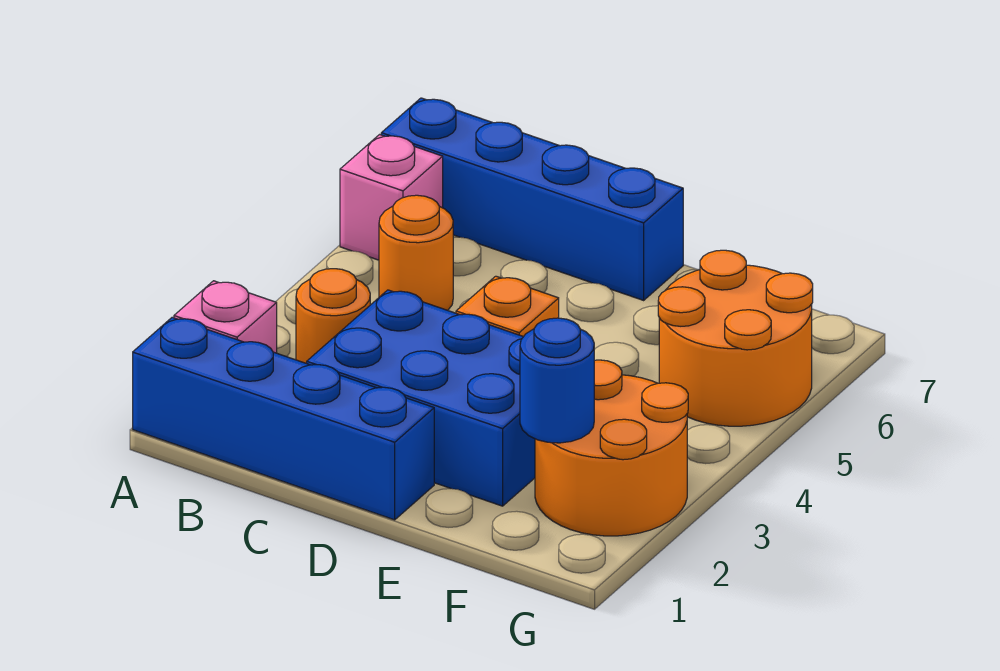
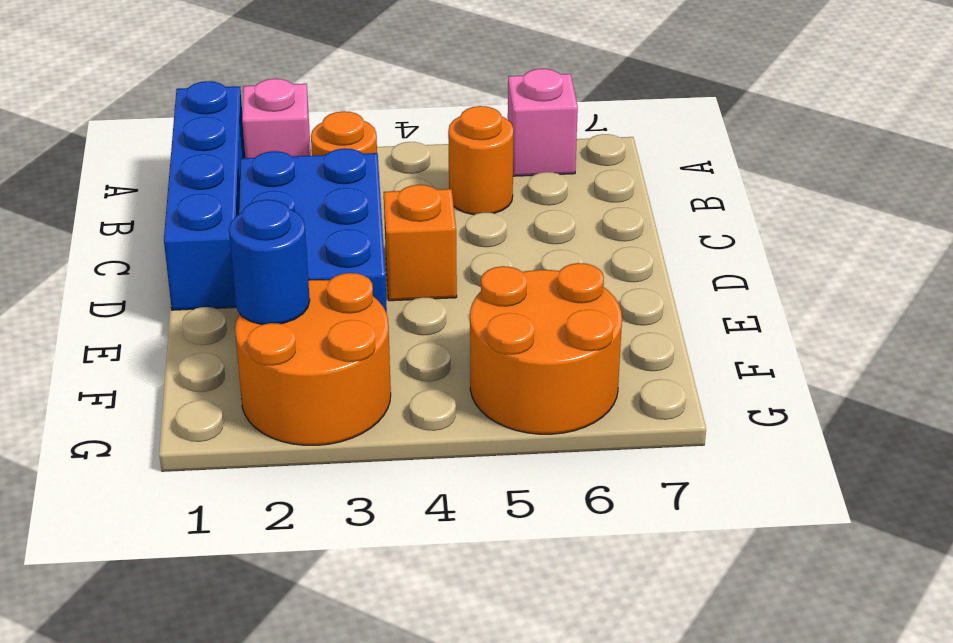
blue 1x4 brick [381,98,683,300] -> none

